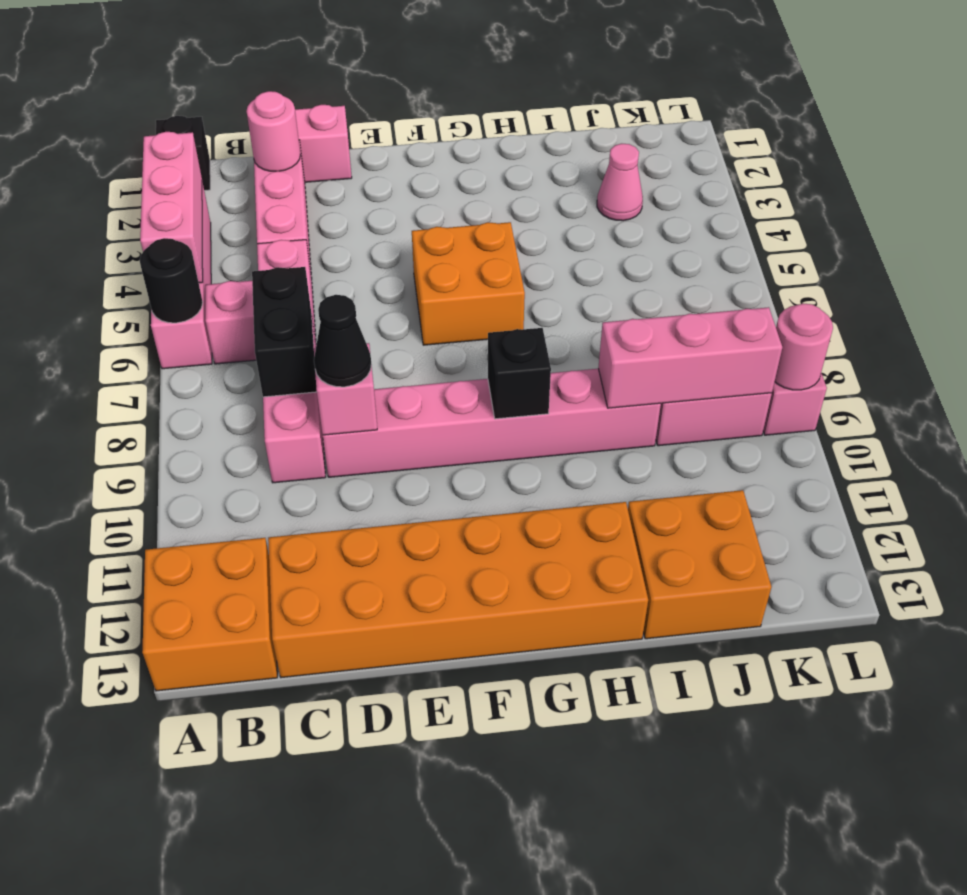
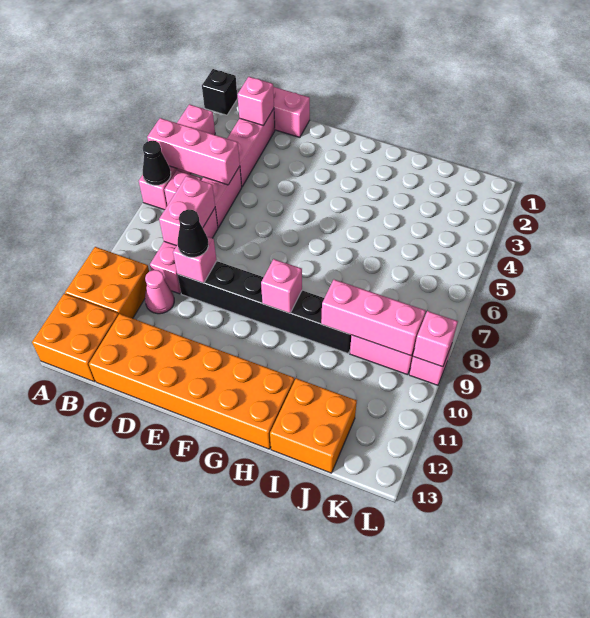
pink 1x3 brick [140,132,203,283] -> pink 1x3 brick turned to [147,118,240,185]
black 1x1 round brick [140,238,203,323] -> black 1x1 cone [143,141,171,185]
pink 1x1 round brick [246,91,300,171] -> pink 1x1 brick [237,77,274,125]
black 1x2 brick [252,267,317,397] -> pink 1x2 brick [159,176,215,246]
pink 1x6 brick [323,369,661,477] -> black 1x6 brick [177,261,351,353]
orange 2x2 brick [412,222,525,345] -> orange 2x2 brick moved to [65,247,149,318]
black 1x1 brick [488,328,551,419] -> pink 1x1 brick [261,259,302,313]
pink 1x1 cone [597,144,643,221] -> pink 1x1 cone moved to [145,270,174,314]
pink 1x1 round brick [775,303,833,390] -> pink 1x1 brick [413,311,458,367]

